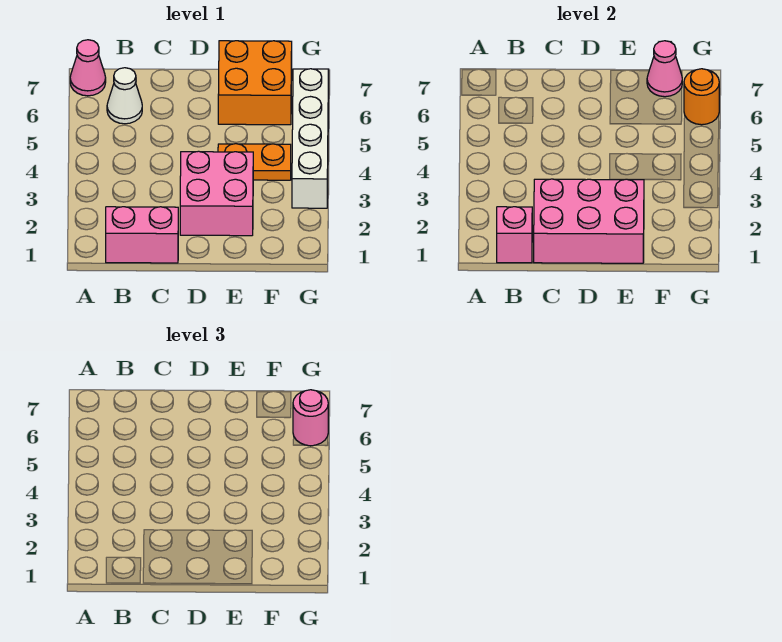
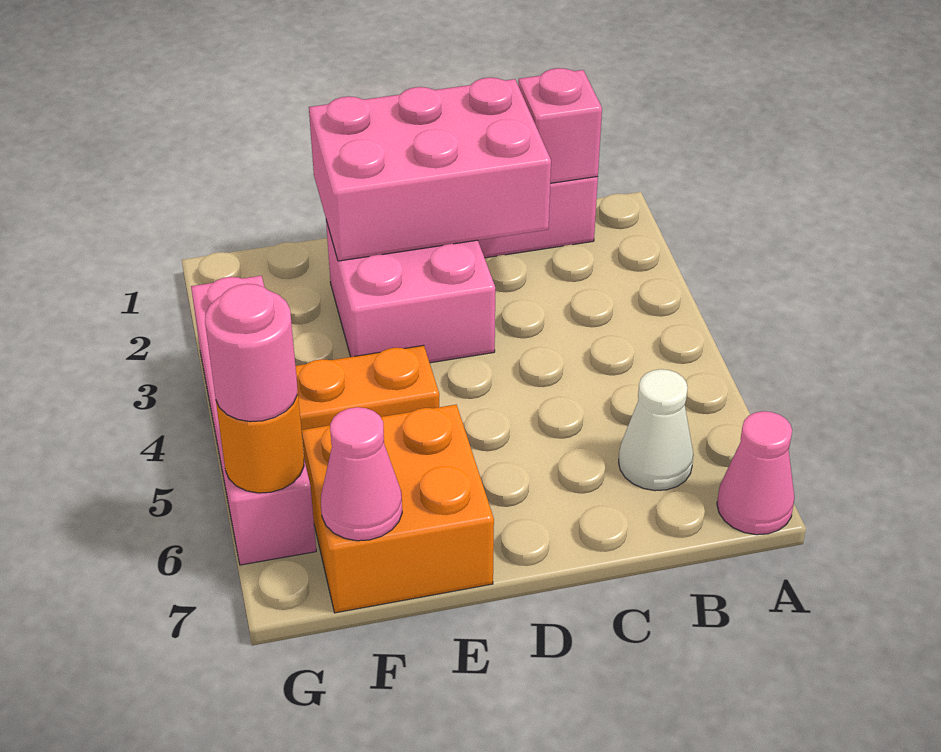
white 1x4 brick [292,69,329,208] -> pink 1x4 brick [191,276,316,565]

